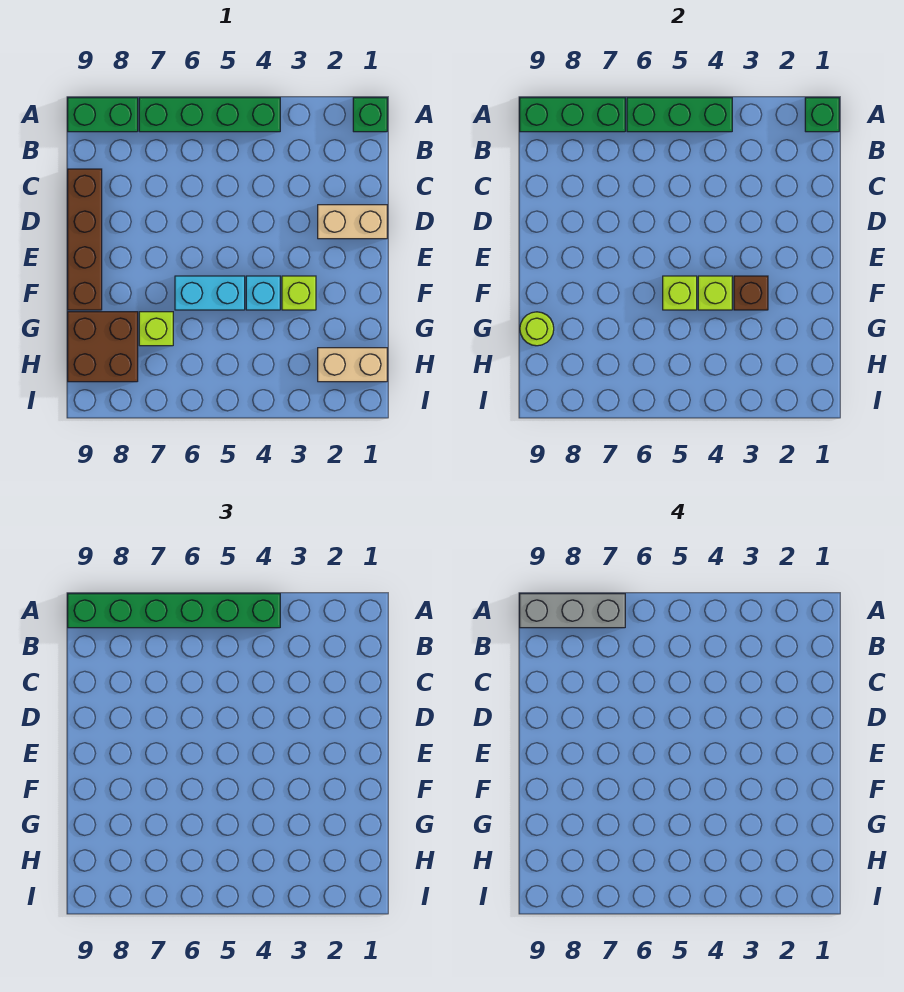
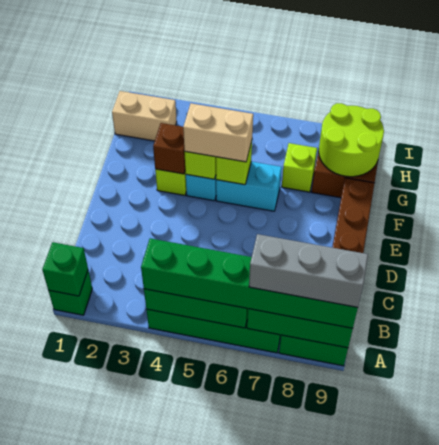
tan 1x2 brick [318,205,387,239] -> tan 1x2 brick moved to [183,103,253,162]
lime 1x1 round brick [520,312,554,346] -> lime 2x2 round brick [319,103,384,177]

